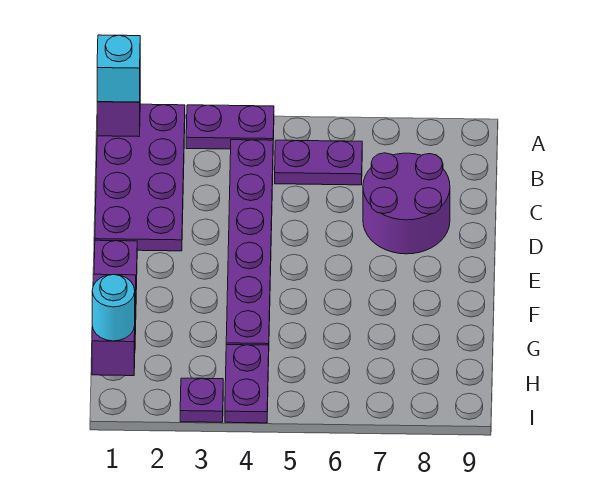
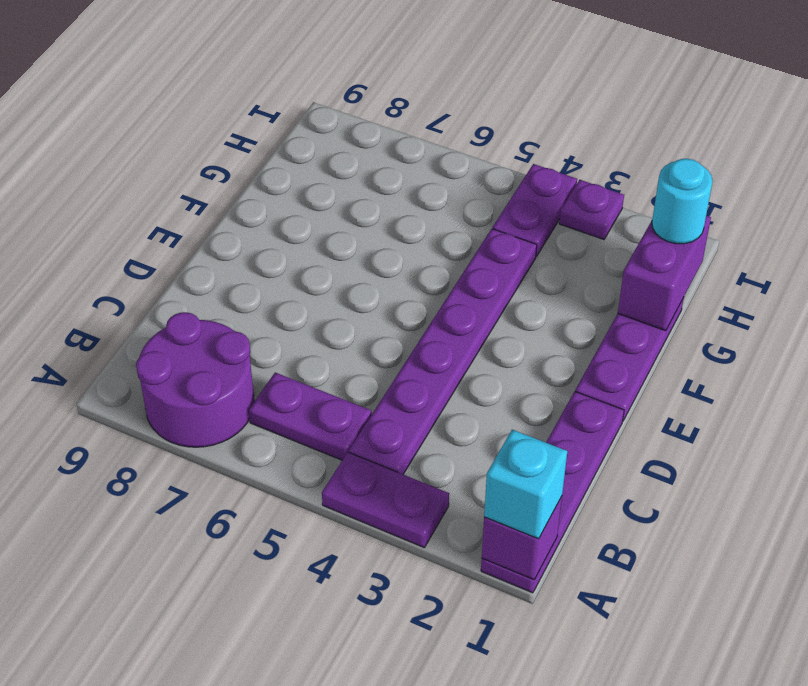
purple 2x4 plate [95,104,185,251] -> purple 1x4 plate [481,392,624,593]
purple 2x2 round brick [363,153,450,254] -> purple 2x2 round brick moved to [136,312,254,447]

